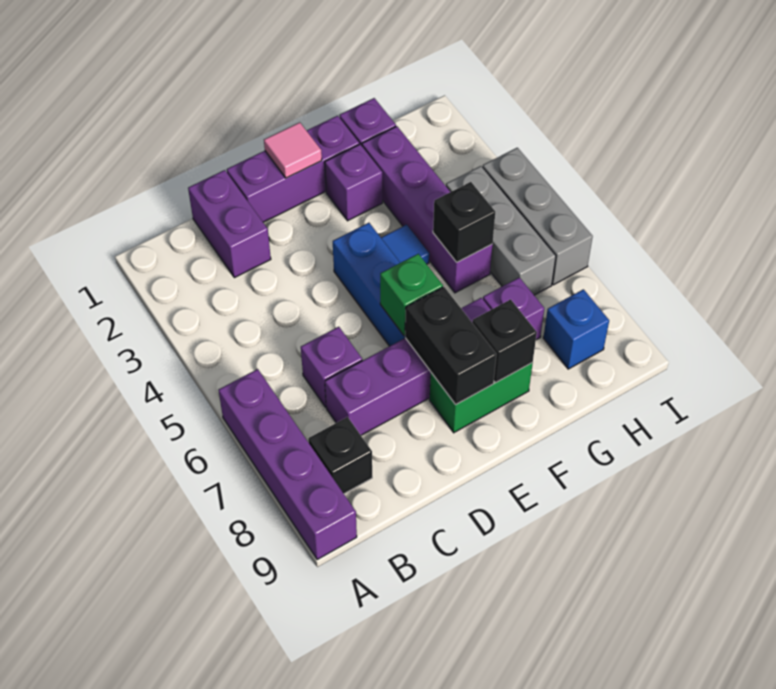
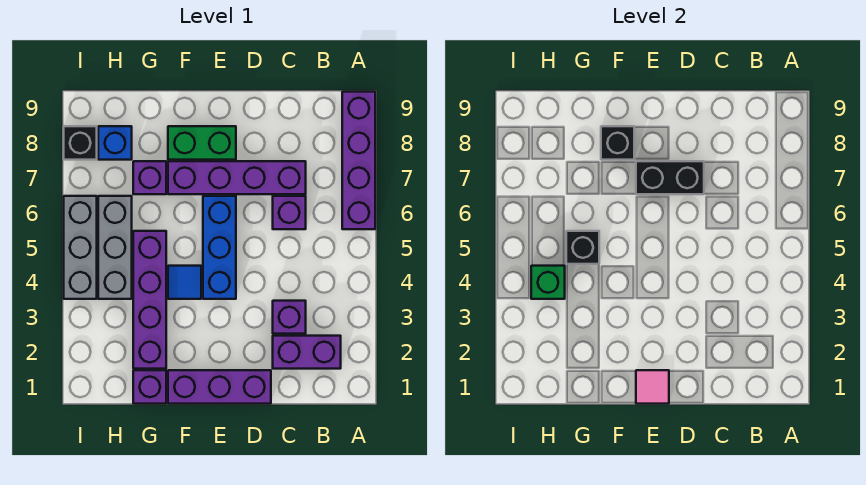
black 1x1 brick [308,417,372,494] -> black 1x1 brick moved to [64,126,97,160]
purple 1x2 brick [188,170,271,278] -> purple 1x2 brick turned to [273,336,341,369]
green 1x1 brick [380,254,443,336] -> green 1x1 brick moved to [531,266,565,299]
black 1x2 brick [405,287,496,405] -> black 1x2 brick turned to [636,161,704,194]
purple 1x1 brick [325,144,382,221] -> purple 1x1 brick moved to [273,301,306,334]

